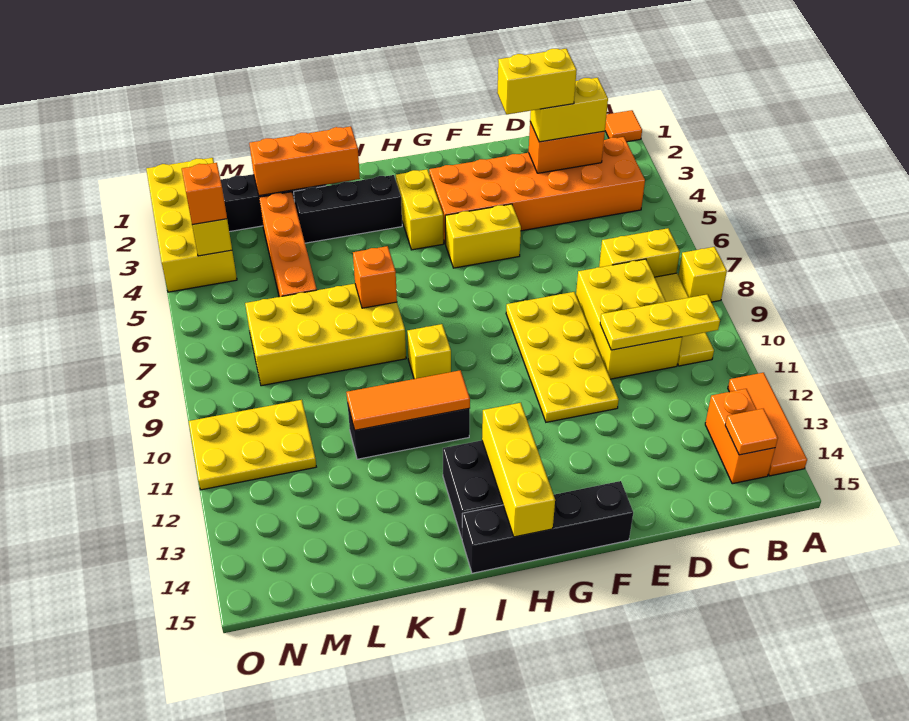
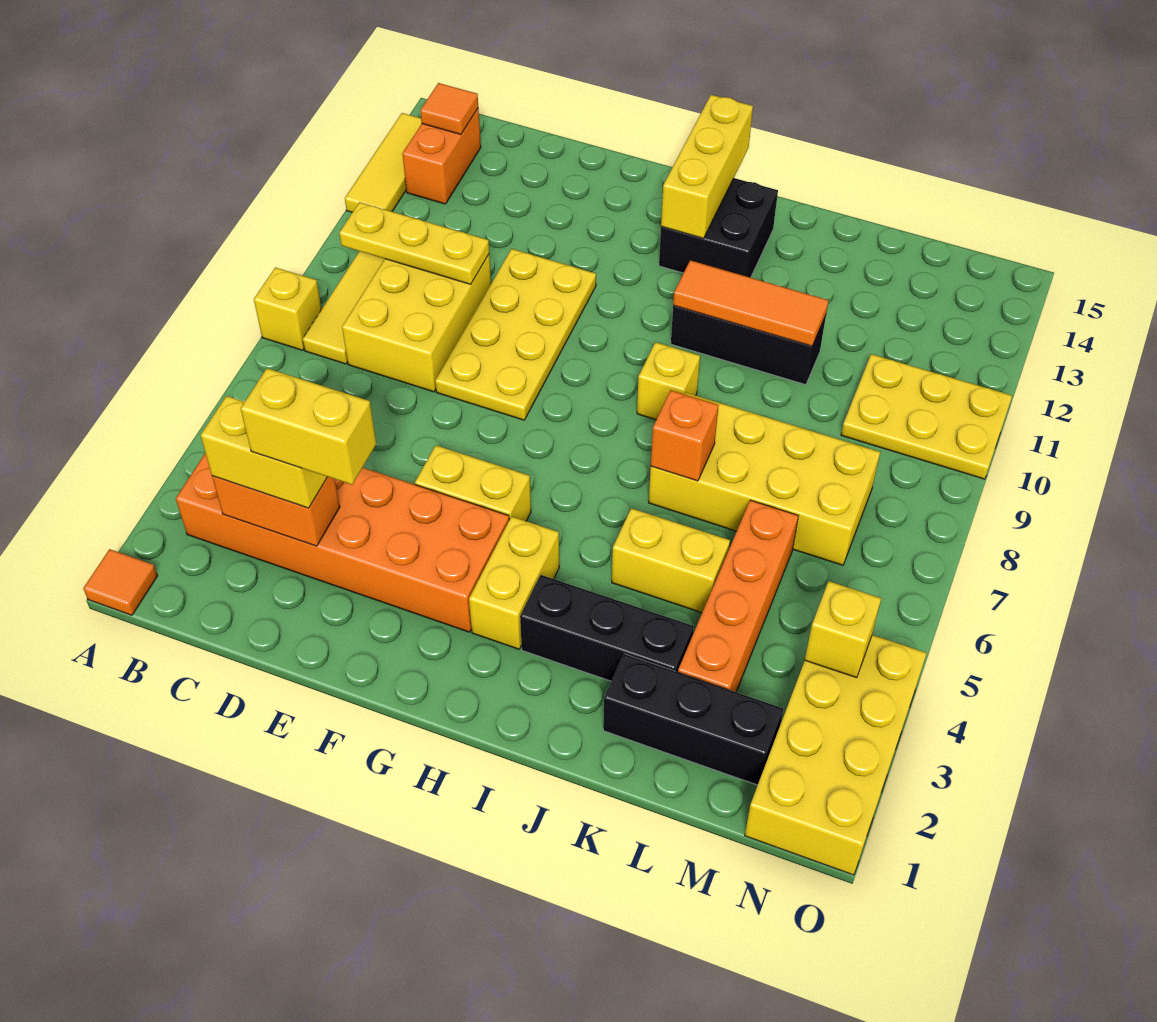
orange 1x3 tile [728,373,807,476] -> yellow 1x3 tile [345,113,422,212]
yellow 1x2 brick [599,228,680,277] -> yellow 1x2 brick moved to [612,508,730,613]
black 1x4 brick [462,481,633,573] -> none
orange 1x3 brick [249,126,360,196] -> none
orange 1x1 brick [182,163,227,225] -> none

